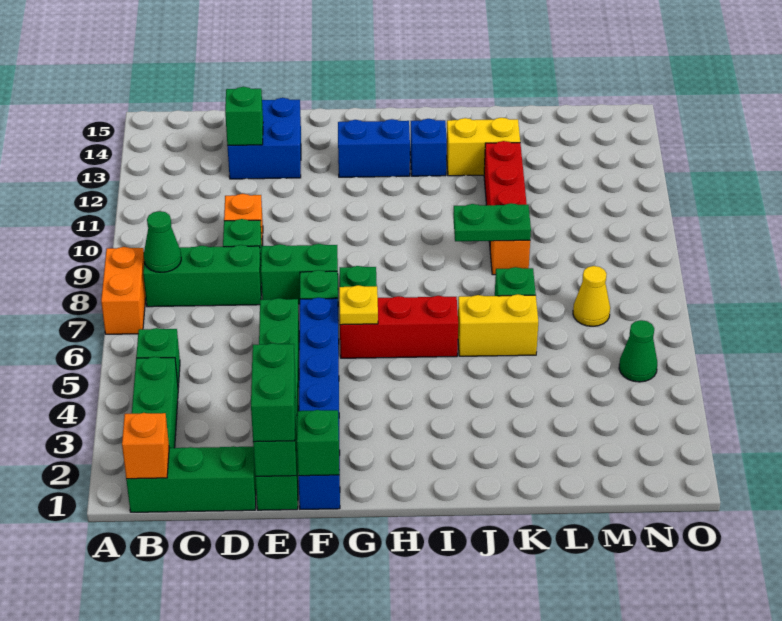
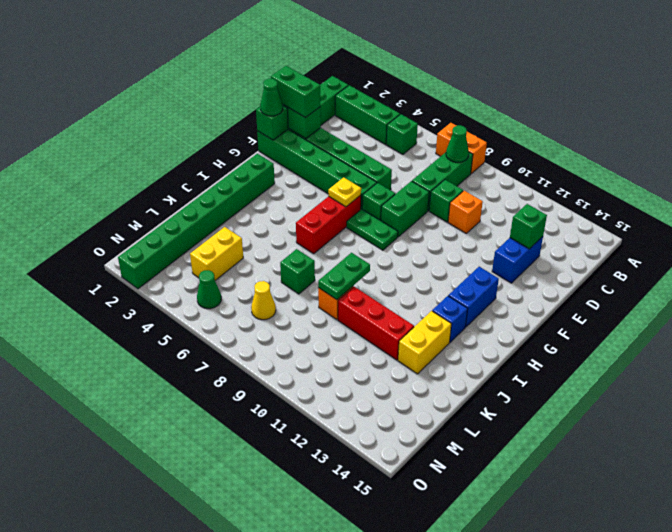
orange 1x1 brick [122,413,169,479] -> none
blue 2x2 brick [227,98,301,179] -> blue 1x2 brick [492,237,543,283]
blue 1x6 brick [298,298,340,509] -> green 1x6 brick [257,129,377,209]
none -> green 1x1 cone [260,79,283,116]
none -> green 1x8 brick [118,154,275,289]
yellow 1x2 brick [458,294,538,356] -> yellow 1x2 brick moved to [190,227,243,280]

